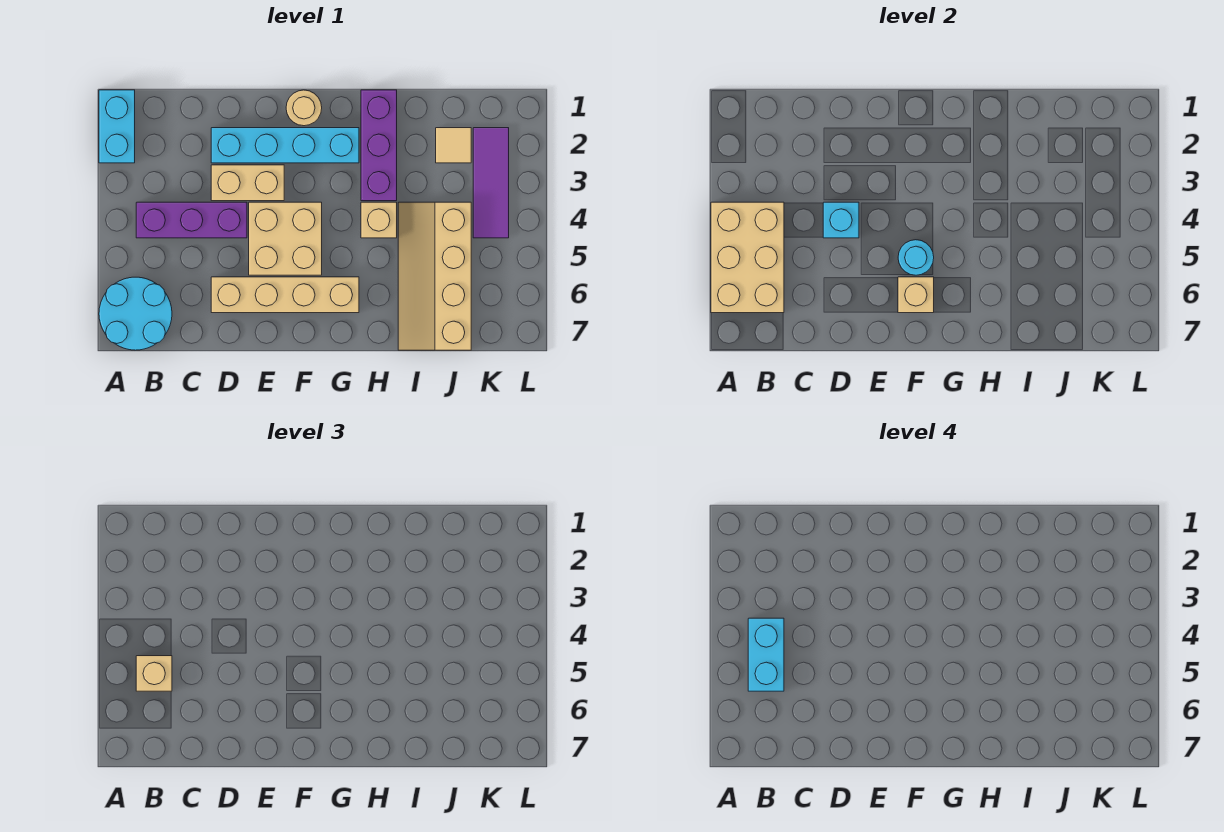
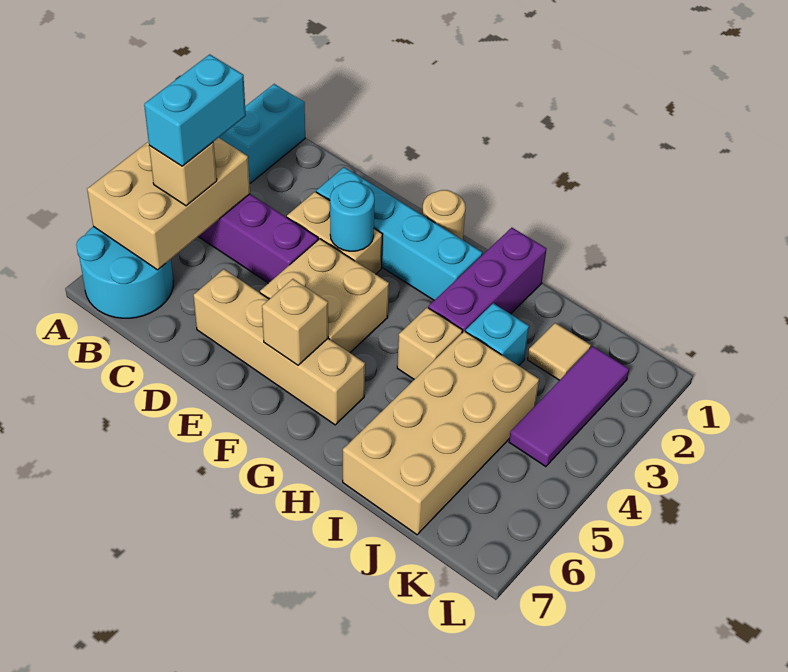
cyan 1x1 brick [823,202,859,238] -> cyan 1x1 brick moved to [466,303,529,366]
cyan 1x1 round brick [898,240,934,275] -> cyan 1x1 round brick moved to [330,181,375,251]
tan 2x4 slope [398,202,471,350] -> tan 2x4 brick [343,331,539,535]

